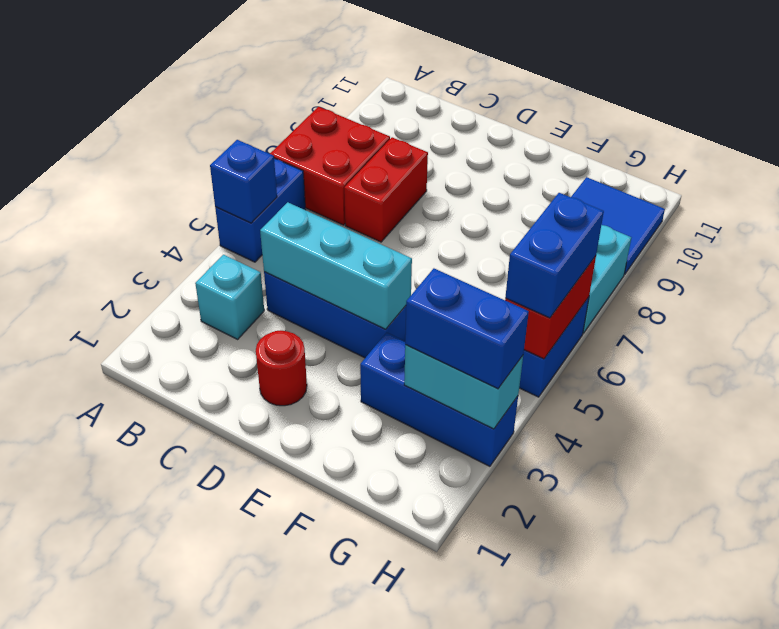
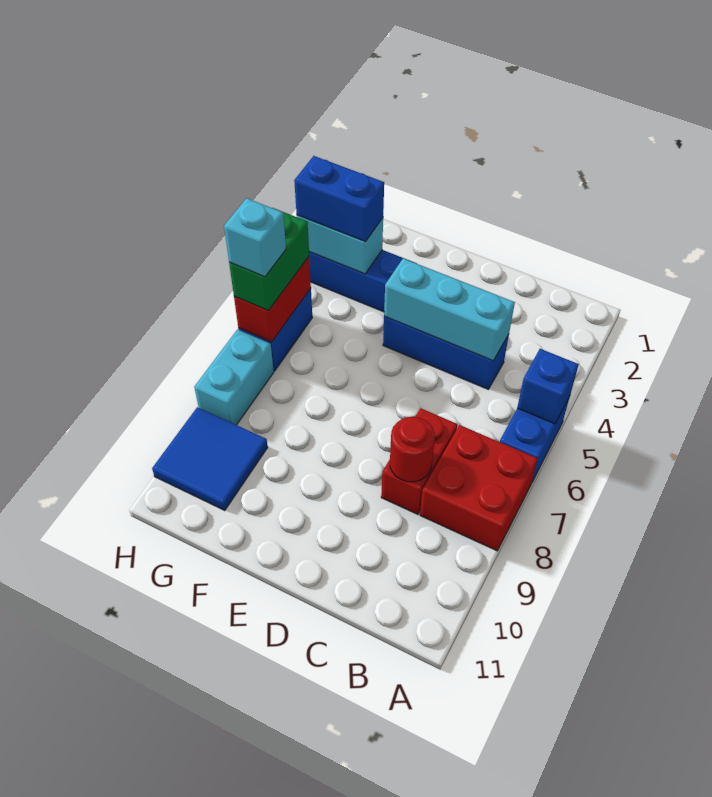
cyan 1x1 brick [195,255,264,339] -> cyan 1x1 brick moved to [224,198,286,277]
red 1x1 round brick [256,330,307,406] -> red 1x1 round brick moved to [390,417,435,482]
blue 1x2 brick [505,193,604,318] -> green 1x2 brick [229,208,309,311]

